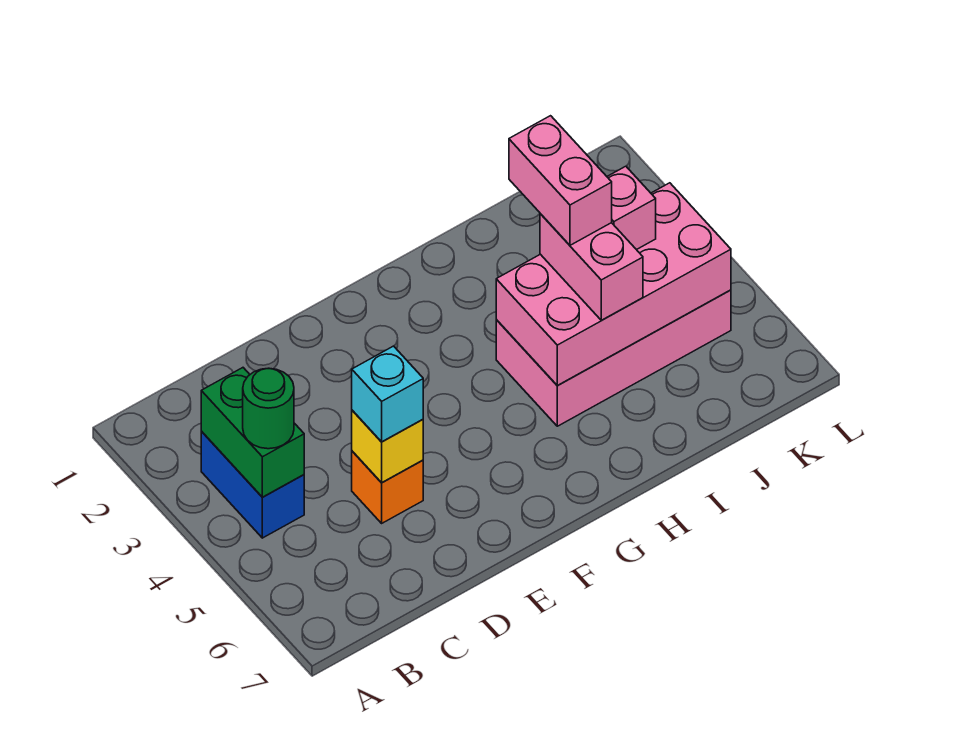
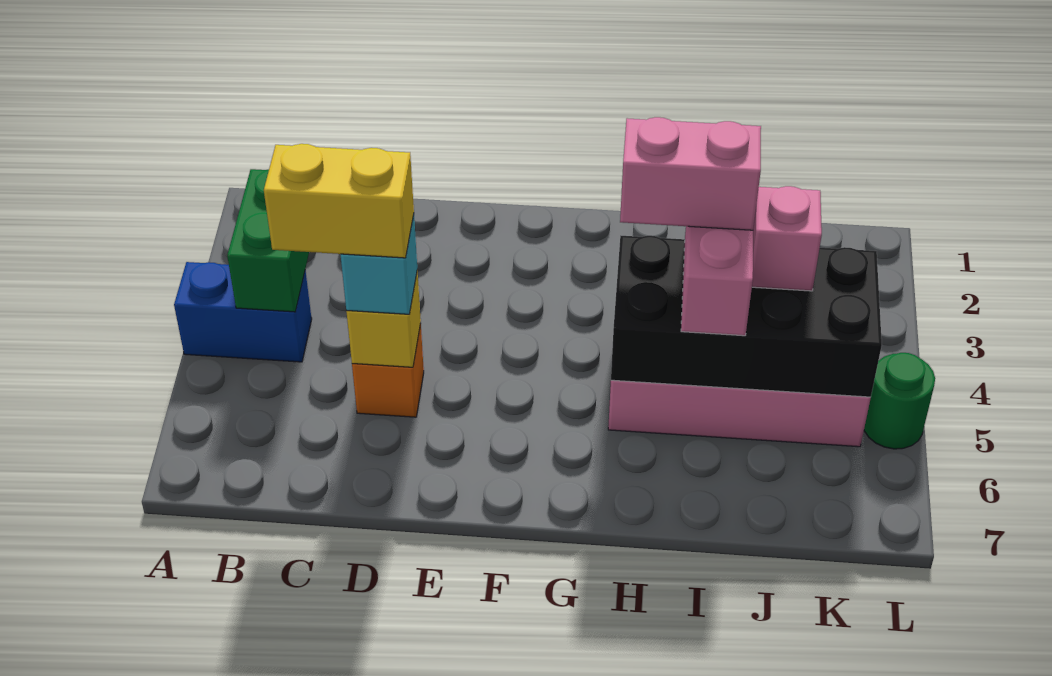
blue 1x2 brick [201,431,304,538] -> blue 1x2 brick turned to [174,262,312,362]
green 1x1 round brick [243,368,294,449] -> green 1x1 round brick moved to [864,353,935,449]
none -> yellow 1x2 brick [264,144,414,258]
pink 2x4 brick [496,183,731,385] -> black 2x4 brick [611,236,882,397]
pink 1x2 brick [509,116,612,245] -> pink 1x2 brick turned to [620,117,761,230]

